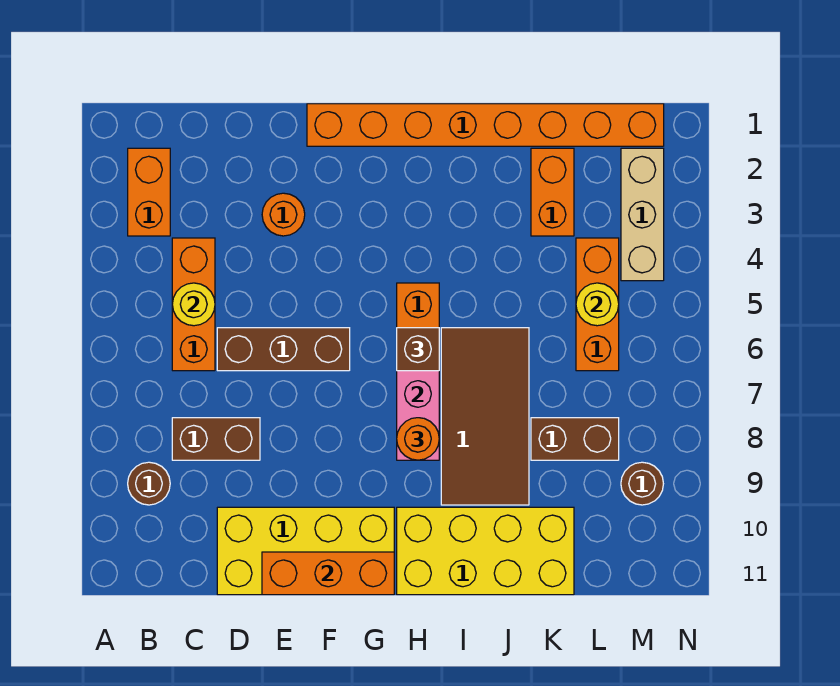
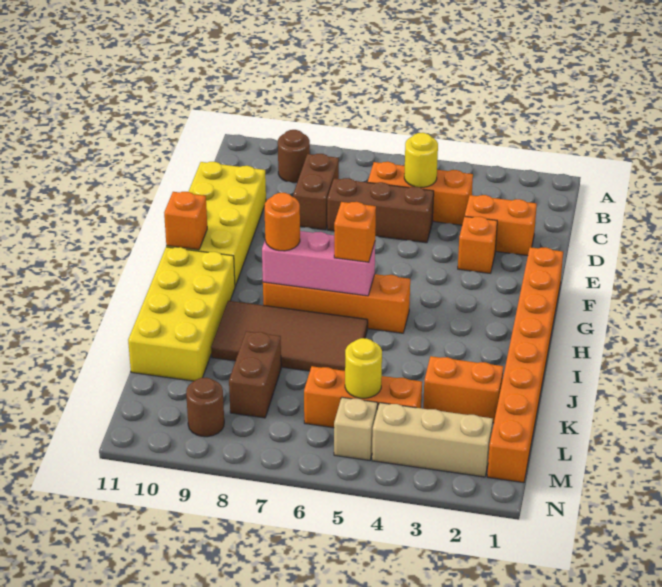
orange 1x2 brick [128,148,170,236] -> orange 1x2 brick moved to [465,195,537,256]
brown 1x3 brick [217,328,350,371] -> brown 1x3 brick turned to [327,178,434,243]
orange 1x1 round brick [262,193,305,236] -> orange 1x1 brick [458,216,497,273]
orange 1x3 brick [262,552,394,595] -> orange 1x1 brick [164,192,207,250]
brown 1x1 brick [397,328,439,371] -> orange 1x1 brick [334,202,376,262]
none -> tan 1x1 brick [334,397,378,460]

